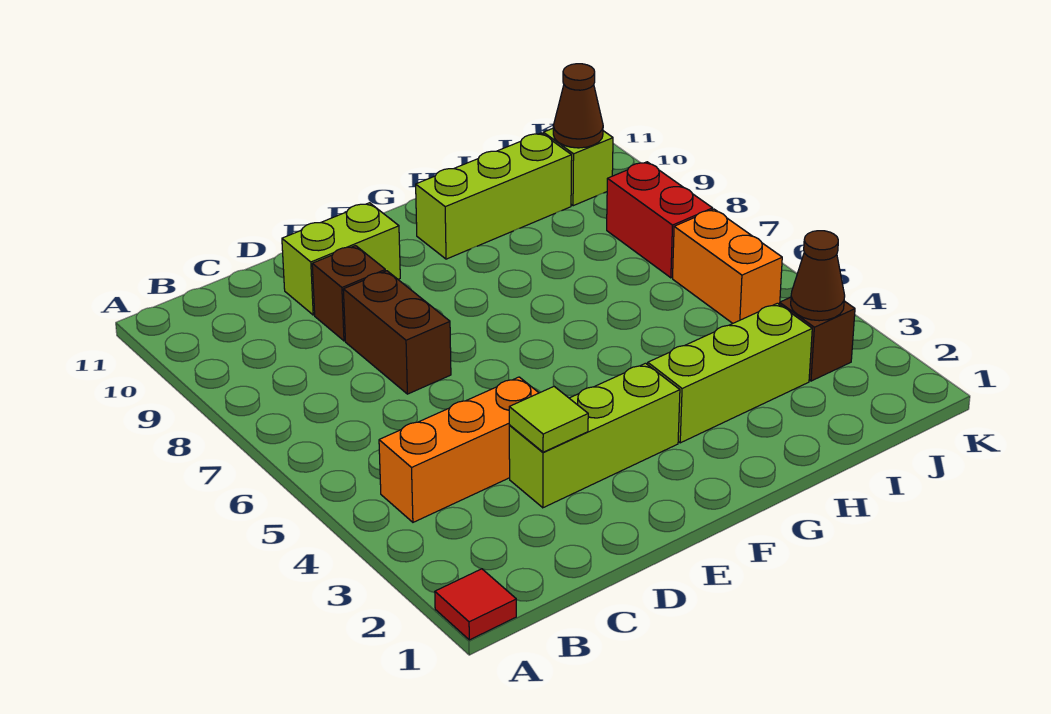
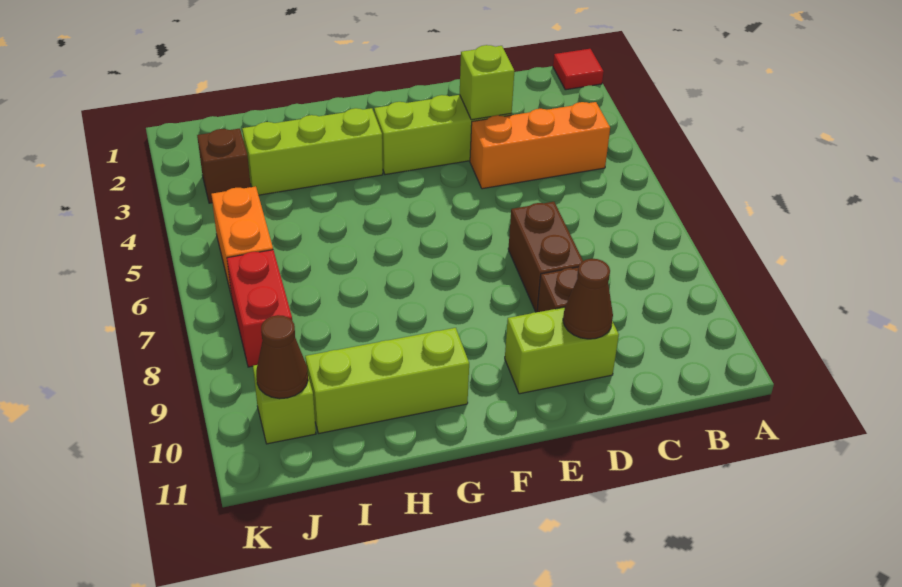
lime 1x1 tile [509,387,588,452] -> lime 1x1 brick [459,45,514,120]
brown 1x1 cone [791,231,845,321] -> brown 1x1 cone moved to [563,259,613,339]

